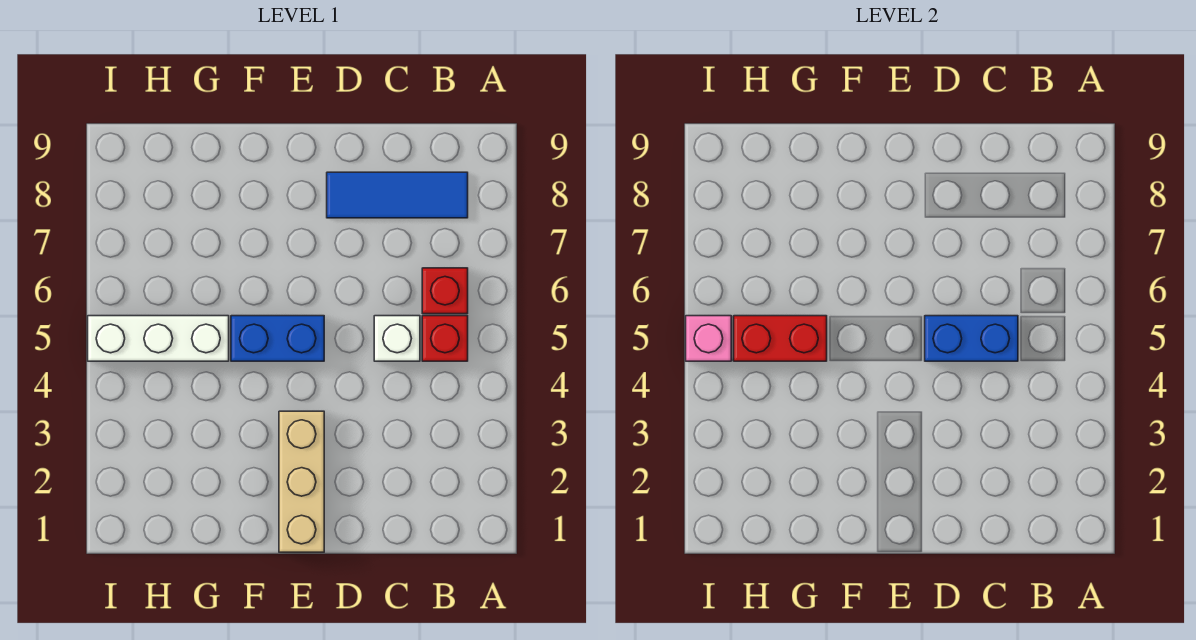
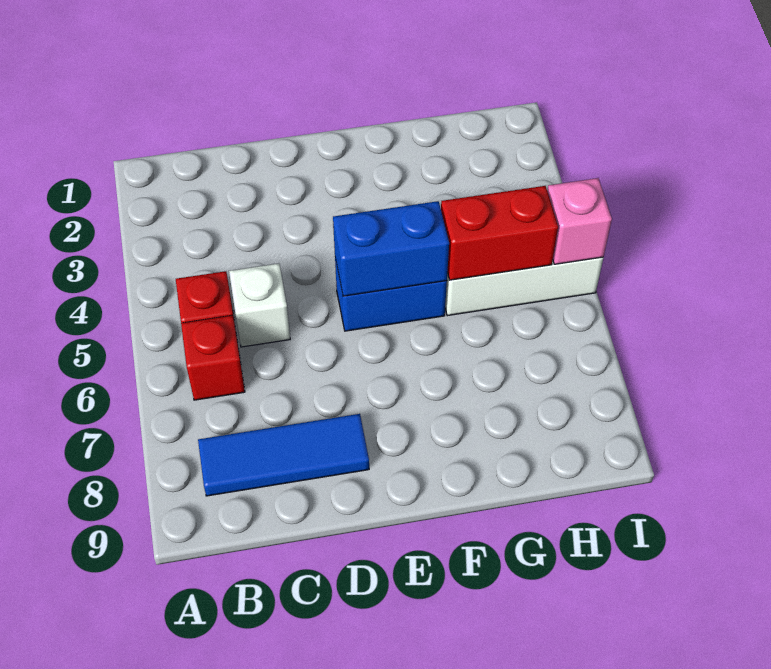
blue 1x2 brick [925,316,1018,361] -> blue 1x2 brick moved to [333,201,449,296]
tan 1x3 brick [279,411,324,552] -> none

